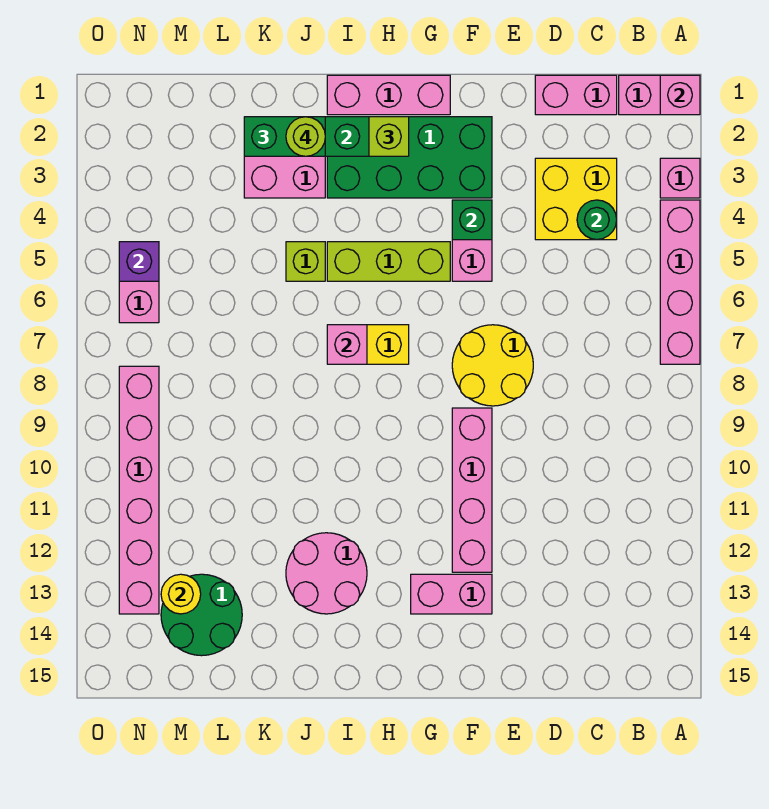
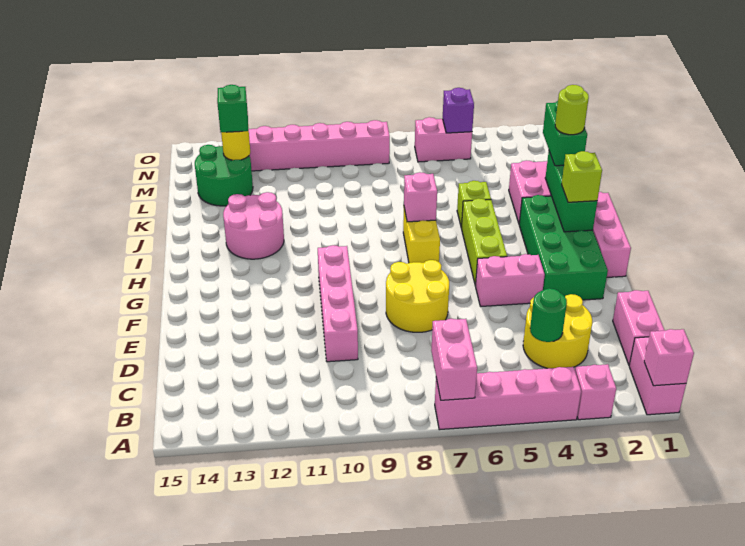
yellow 2x2 brick [535,158,617,240] -> yellow 2x2 round brick [523,294,592,368]
green 1x1 brick [452,200,492,240] -> green 1x1 brick moved to [217,85,248,132]
pink 1x4 brick [452,408,492,572] -> pink 1x4 brick turned to [318,245,358,362]
pink 1x2 brick [411,574,492,614] -> pink 1x2 brick moved to [431,319,477,400]

